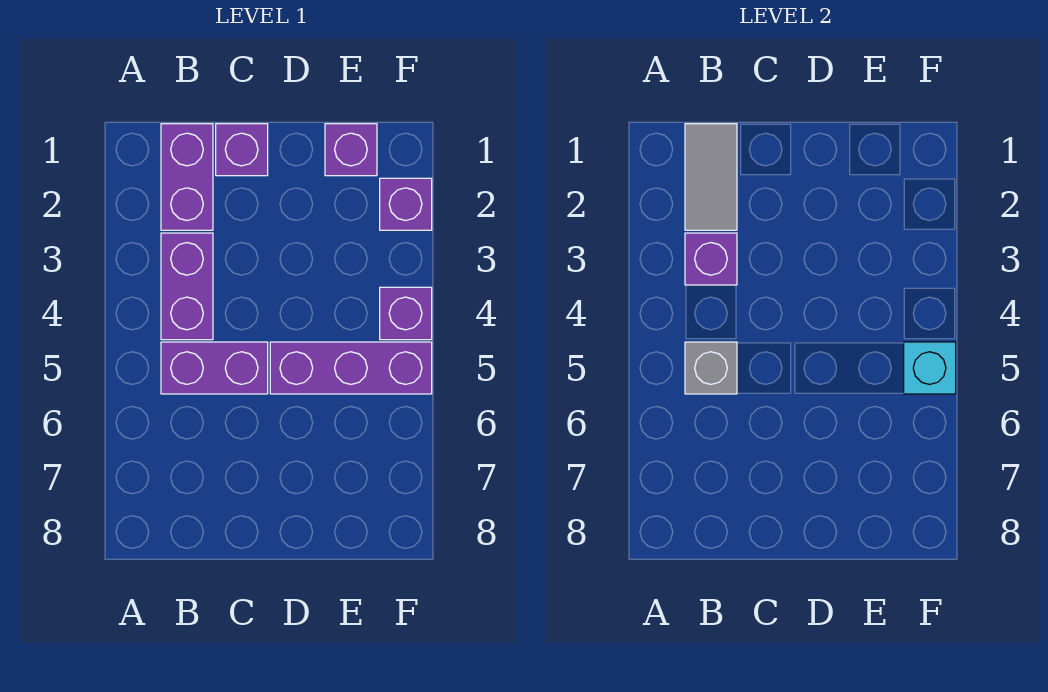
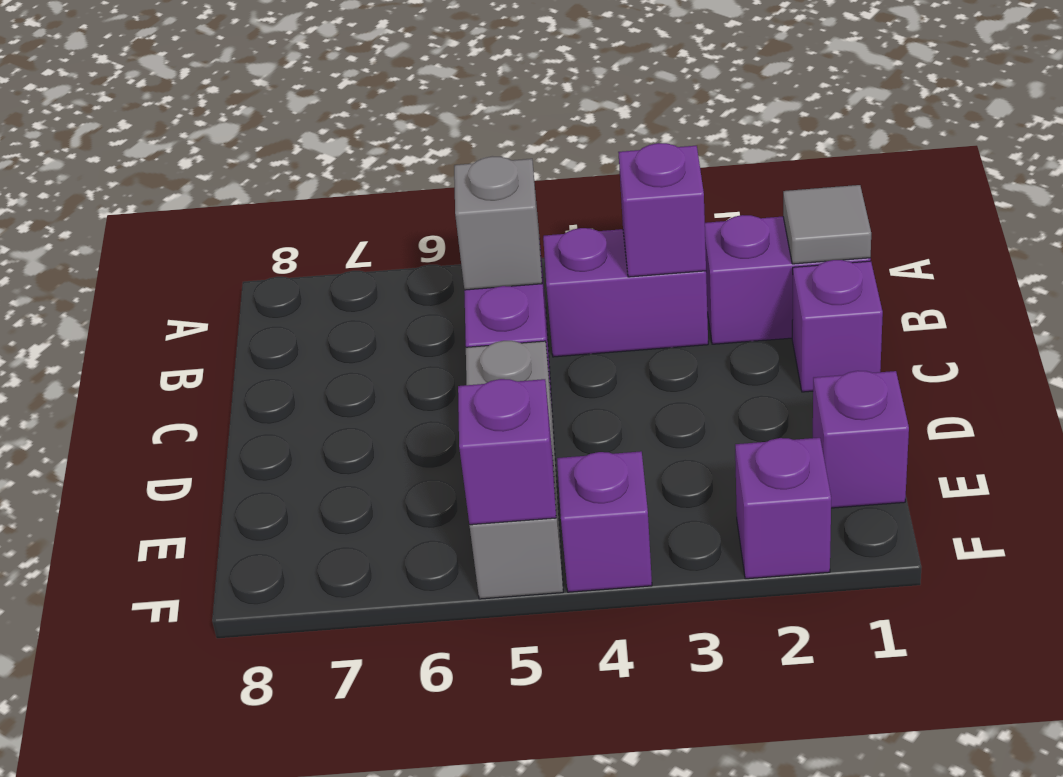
grey 1x2 tile [685,124,737,230] -> grey 1x1 tile [783,185,871,264]
purple 1x3 brick [270,342,432,394] -> grey 1x3 brick [466,341,563,599]
cyan 1x1 brick [904,342,956,394] -> purple 1x1 brick [458,379,556,525]

